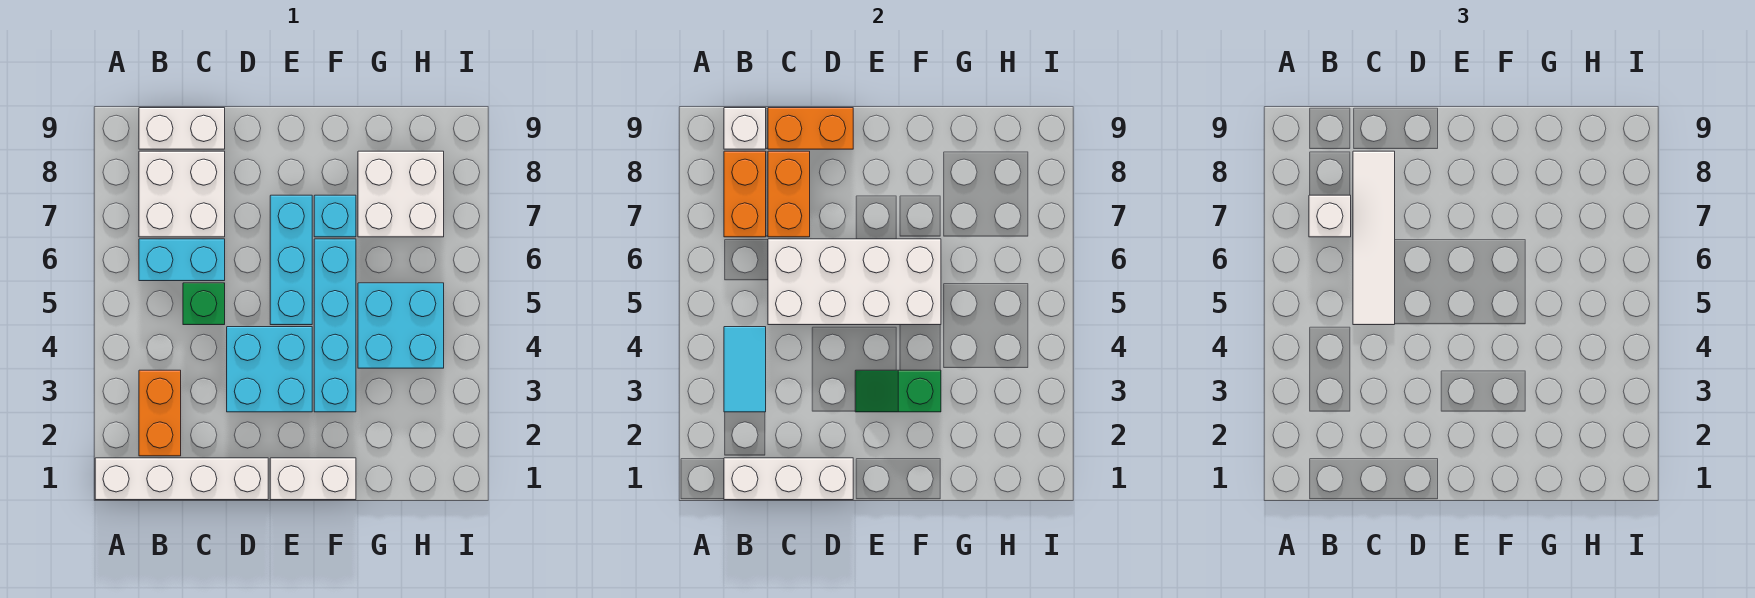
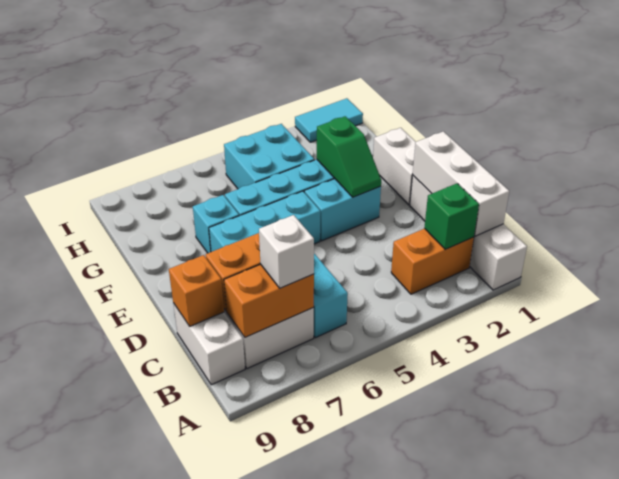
cyan 1x2 tile [724,327,766,412] -> cyan 1x2 tile moved to [295,98,363,142]
white 1x1 brick [724,108,766,149] -> none
green 1x1 brick [183,283,225,325] -> green 1x1 brick moved to [424,184,479,249]
white 2x4 brick [768,239,941,325] -> none
white 1x4 tile [1353,151,1395,325] -> none
orange 1x2 brick [768,108,853,149] -> orange 1x1 brick [169,255,224,326]
cyan 2x2 brick [227,327,312,412] -> cyan 1x2 brick [304,179,381,241]
white 2x2 brick [358,151,444,237] -> none

